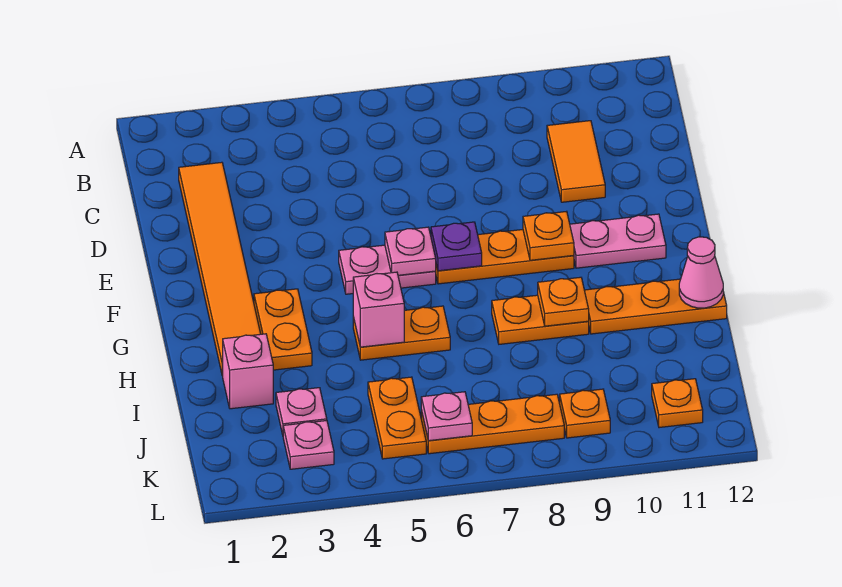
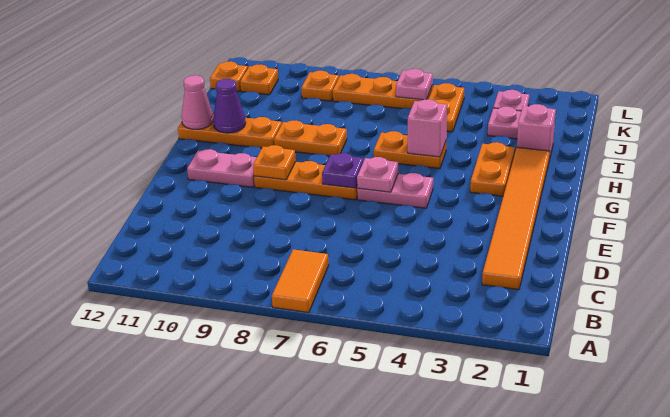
orange 1x2 tile [547,121,605,202] -> orange 1x2 tile moved to [272,249,329,313]
orange 1x1 plate [538,277,589,326] -> orange 1x1 plate moved to [210,62,248,91]
none -> purple 1x1 cone [213,79,246,133]

